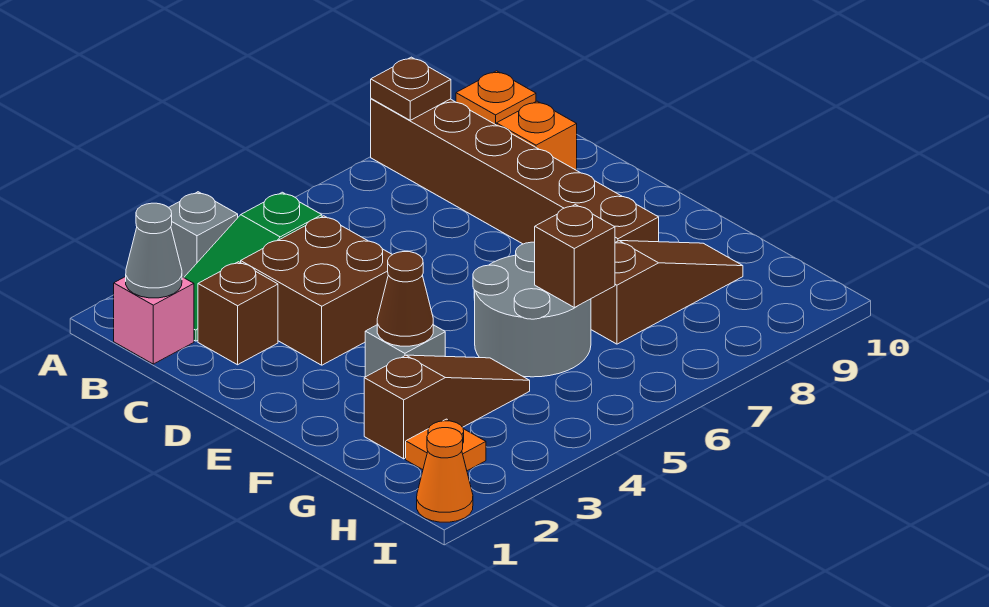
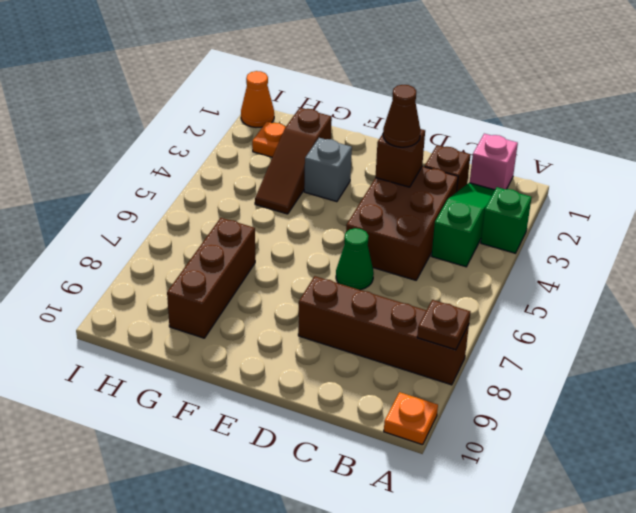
grey 1x1 brick [169,192,238,278] -> green 1x1 brick [481,187,532,253]
brown 1x6 brick [371,99,659,244] -> brown 1x4 brick [298,276,469,385]
grey 1x1 cone [126,203,182,298] -> none
brown 2x2 brick [241,216,392,365] -> brown 2x3 brick [346,166,458,280]
orange 1x1 brick [496,101,577,170] -> none
none -> green 1x1 cone [336,228,374,290]
brown 1x1 cone [377,252,433,346] -> brown 1x1 cone moved to [383,85,421,147]
grey 2x2 round brick [473,242,591,377] -> none
brown 1x1 brick [535,205,615,307] -> brown 1x1 brick moved to [375,129,425,187]
brown 1x3 slope [591,241,743,344] -> brown 1x3 brick [167,218,255,338]

